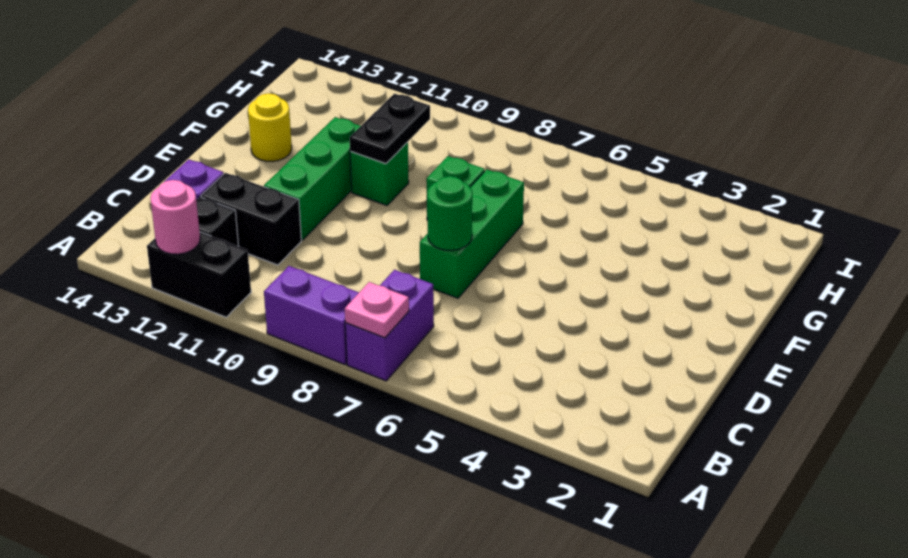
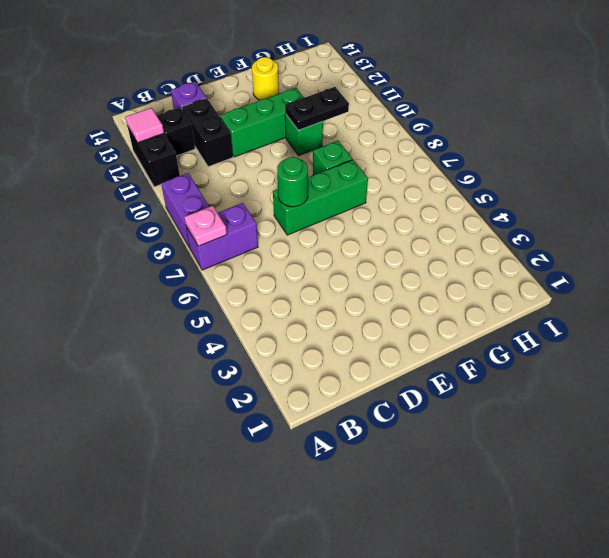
pink 1x1 round brick [150,180,200,254] -> pink 1x1 tile [126,108,164,143]

